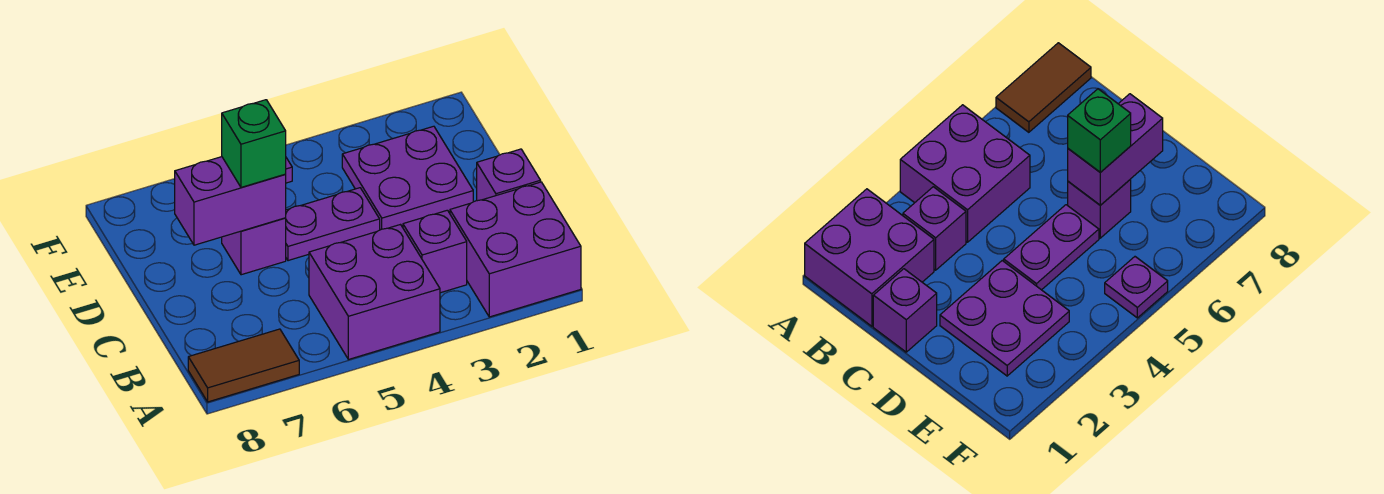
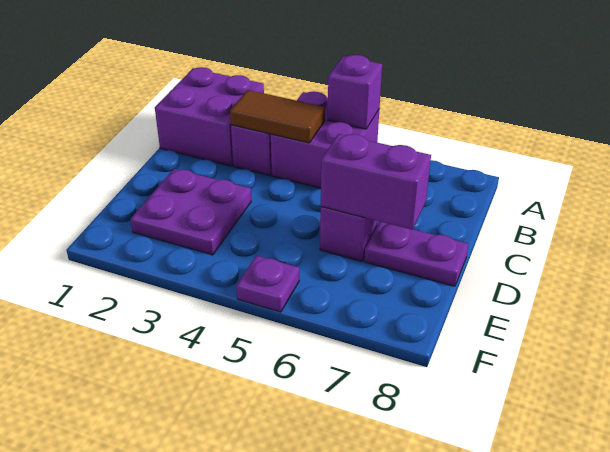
brown 1x2 tile [188,329,299,402] -> brown 1x2 tile moved to [230,90,325,143]
purple 1x1 brick [477,149,541,201] -> purple 1x1 brick moved to [328,55,382,129]
purple 1x2 plate [286,188,380,261] -> purple 1x2 plate moved to [364,221,469,286]
green 1x1 brick [222,100,286,187] -> none

